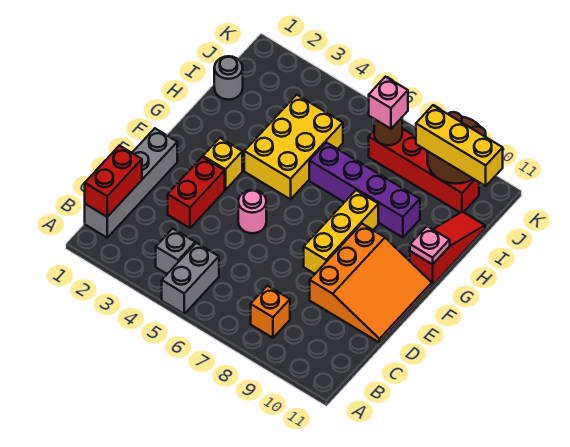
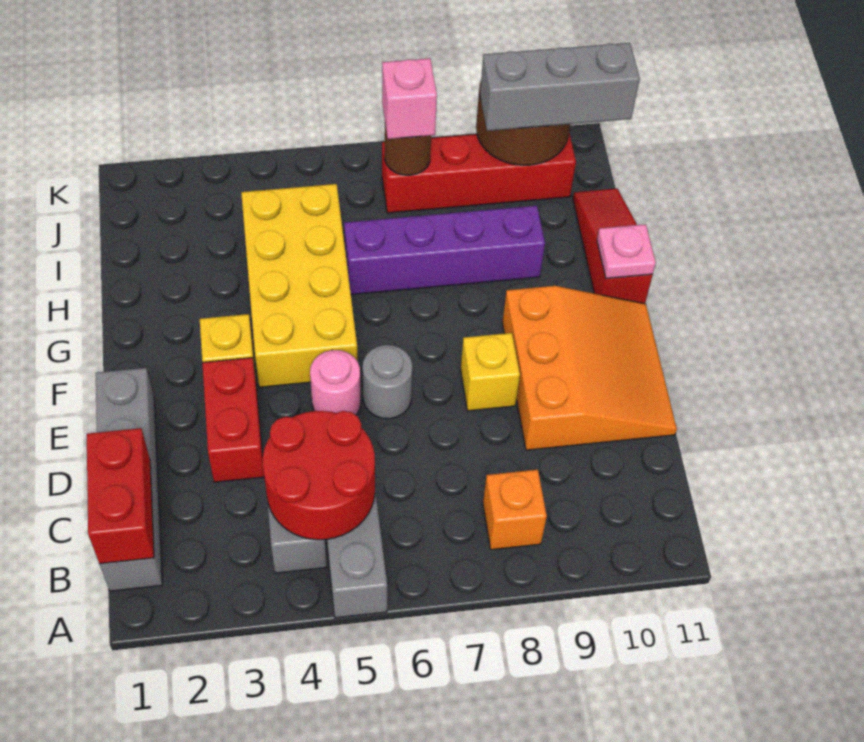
none -> red 2x2 round brick [263,411,375,540]
yellow 1x3 brick [304,190,378,274] -> yellow 1x1 brick [461,333,520,411]
yellow 2x3 brick [244,95,343,199] -> yellow 2x4 brick [241,184,358,387]
grey 1x1 round brick [214,56,243,100] -> grey 1x1 round brick moved to [363,345,412,419]
yellow 1x3 brick [416,105,503,186] -> grey 1x3 brick [480,43,640,131]

